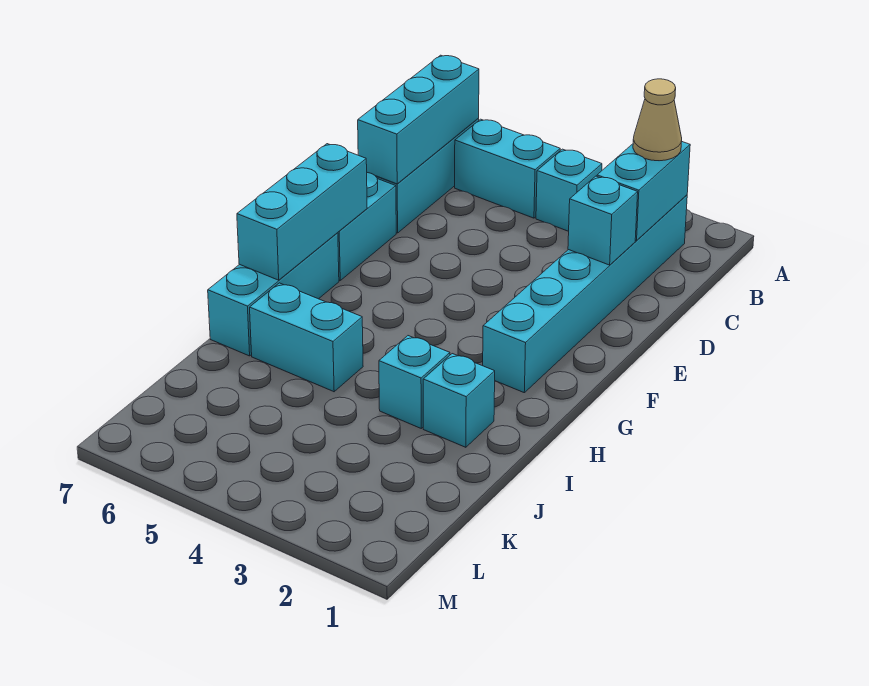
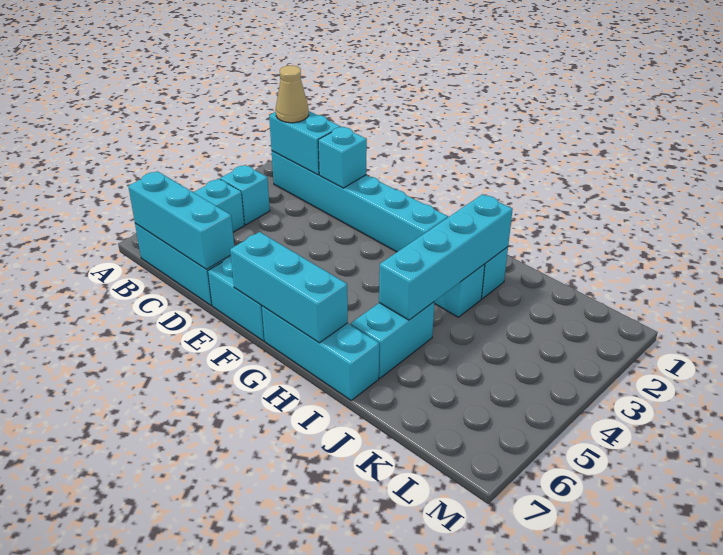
none -> cyan 1x4 brick [379,194,513,320]

